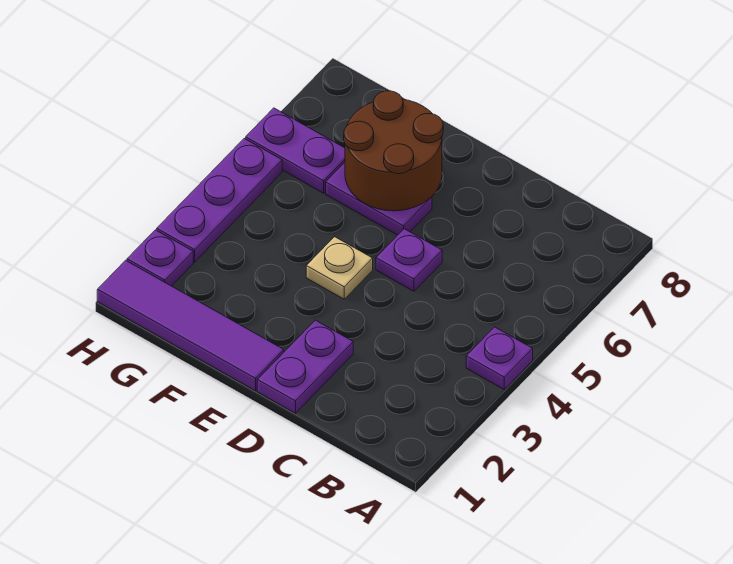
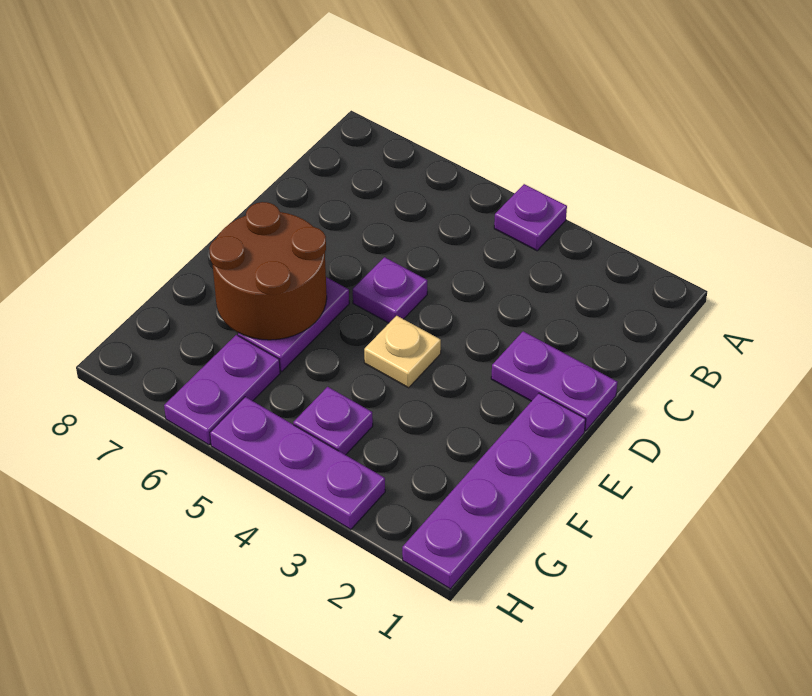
purple 1x4 tile [97,260,284,391] -> purple 1x4 plate [402,393,586,589]
purple 1x1 plate [127,230,193,286] -> purple 1x1 plate moved to [293,387,373,455]

